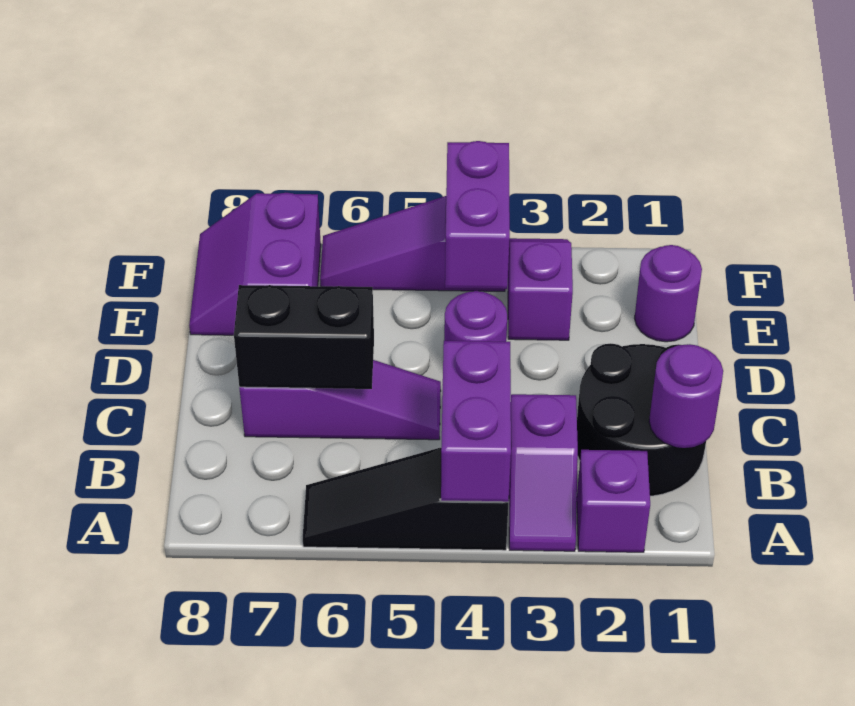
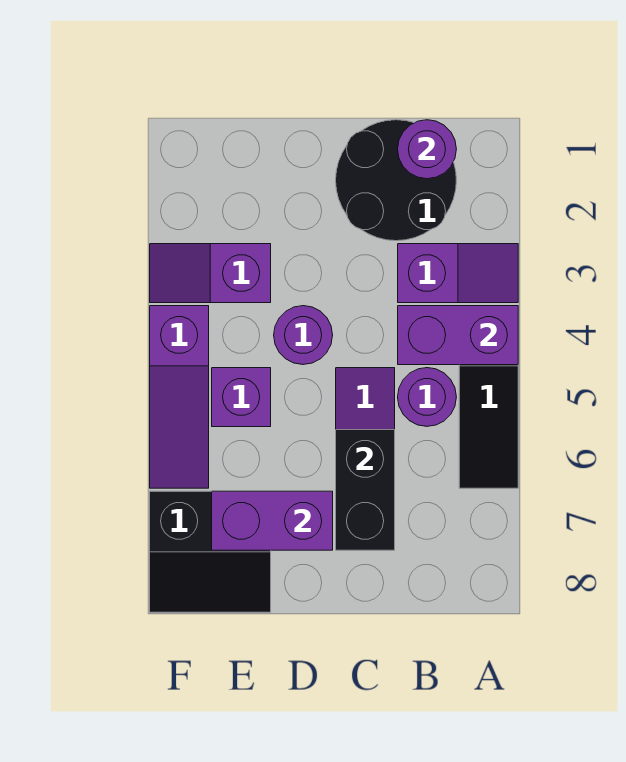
purple 1x1 brick [577,450,650,552] -> purple 1x1 brick moved to [212,368,271,427]
purple 1x1 round brick [635,245,702,342] -> purple 1x1 round brick moved to [398,368,456,426]
purple 1x2 brick [445,141,510,289] -> purple 1x2 brick moved to [212,491,333,550]
purple 2x2 slope [189,193,321,335] -> black 2x2 slope [150,491,271,612]

